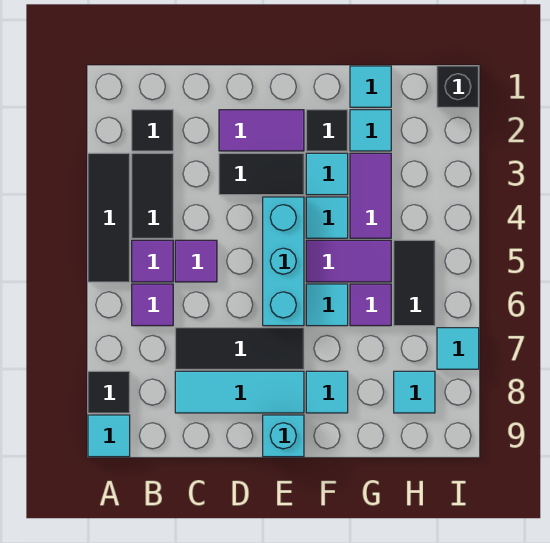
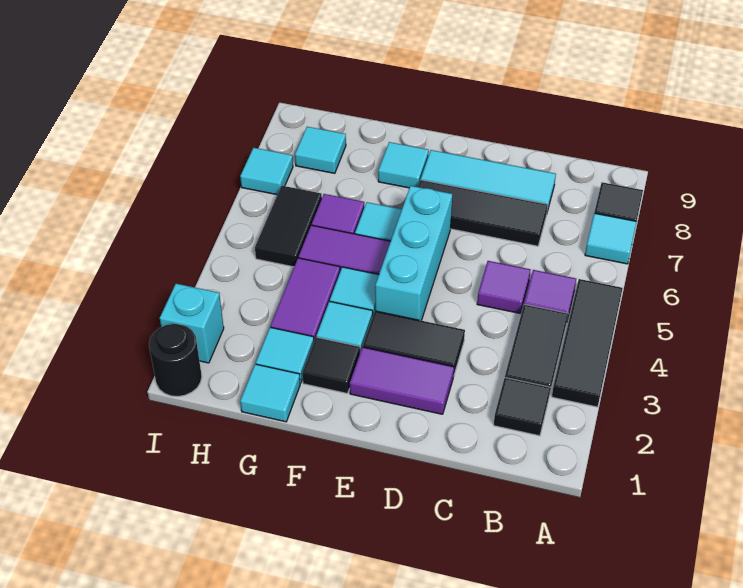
cyan 1x1 tile [88,415,130,457] -> cyan 1x1 tile moved to [585,213,637,264]
purple 1x1 tile [132,284,173,326] -> none
cyan 1x1 brick [263,415,304,457] -> cyan 1x1 brick moved to [160,284,224,363]
black 1x1 brick [437,66,479,107] -> black 1x1 round brick [149,324,202,397]

